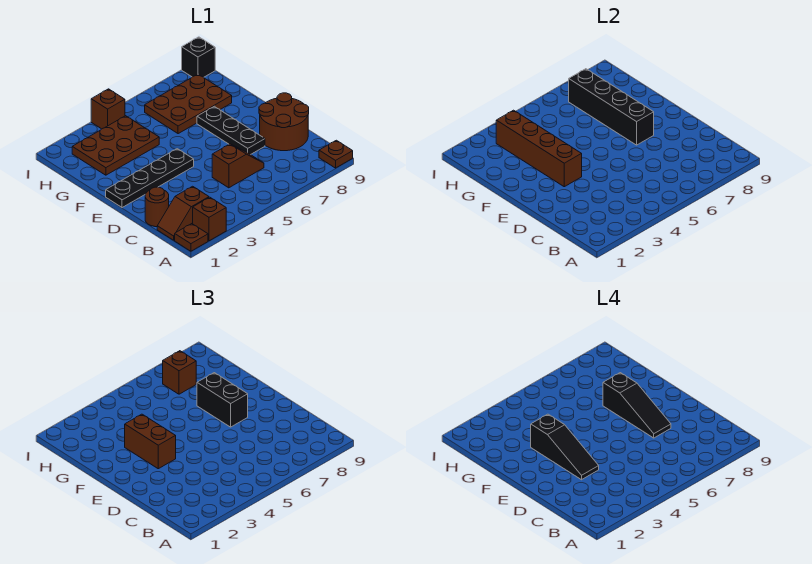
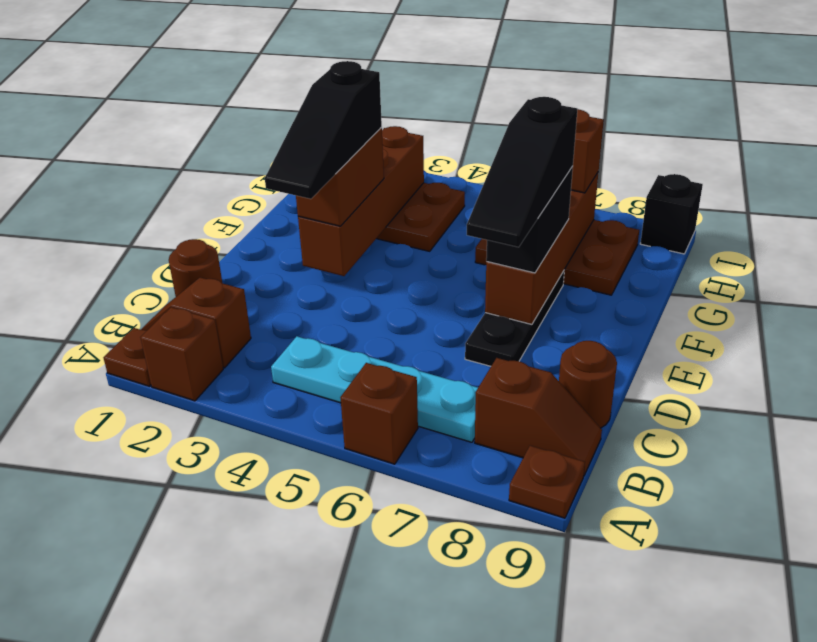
none -> cyan 1x4 plate [271,336,478,442]
brown 1x2 slope [212,144,264,188] -> brown 1x2 slope moved to [475,358,602,476]
brown 2x2 round brick [259,93,309,151] -> brown 1x1 round brick [559,341,617,428]
black 1x4 plate [106,149,194,208] -> none
black 1x4 brick [569,69,654,145] -> brown 1x4 brick [485,172,599,324]
brown 1x1 brick [91,89,125,129] -> brown 1x1 brick moved to [340,363,418,464]

